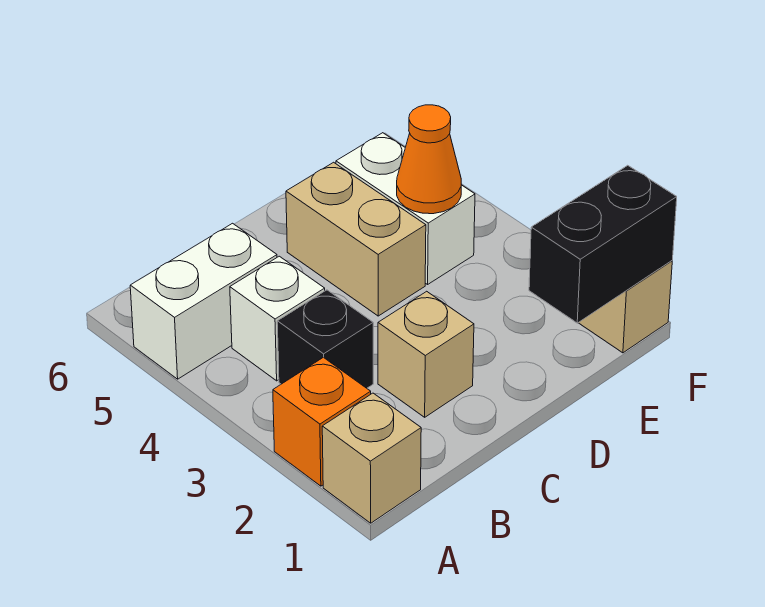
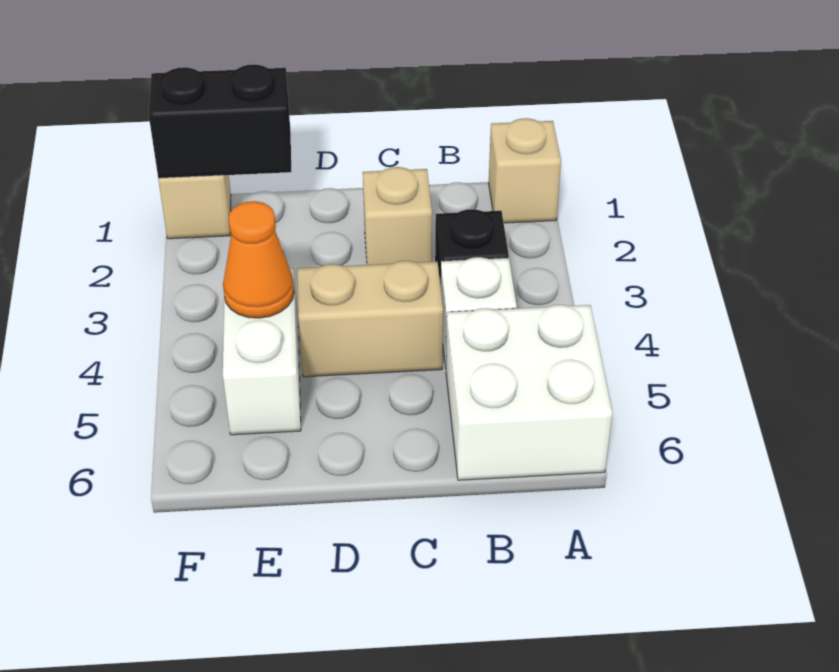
orange 1x1 brick [273,357,371,486] -> none
white 1x2 brick [130,223,277,379] -> white 2x2 brick [446,305,612,480]
tan 1x2 brick [286,162,426,316] -> tan 1x2 brick turned to [297,261,443,377]

